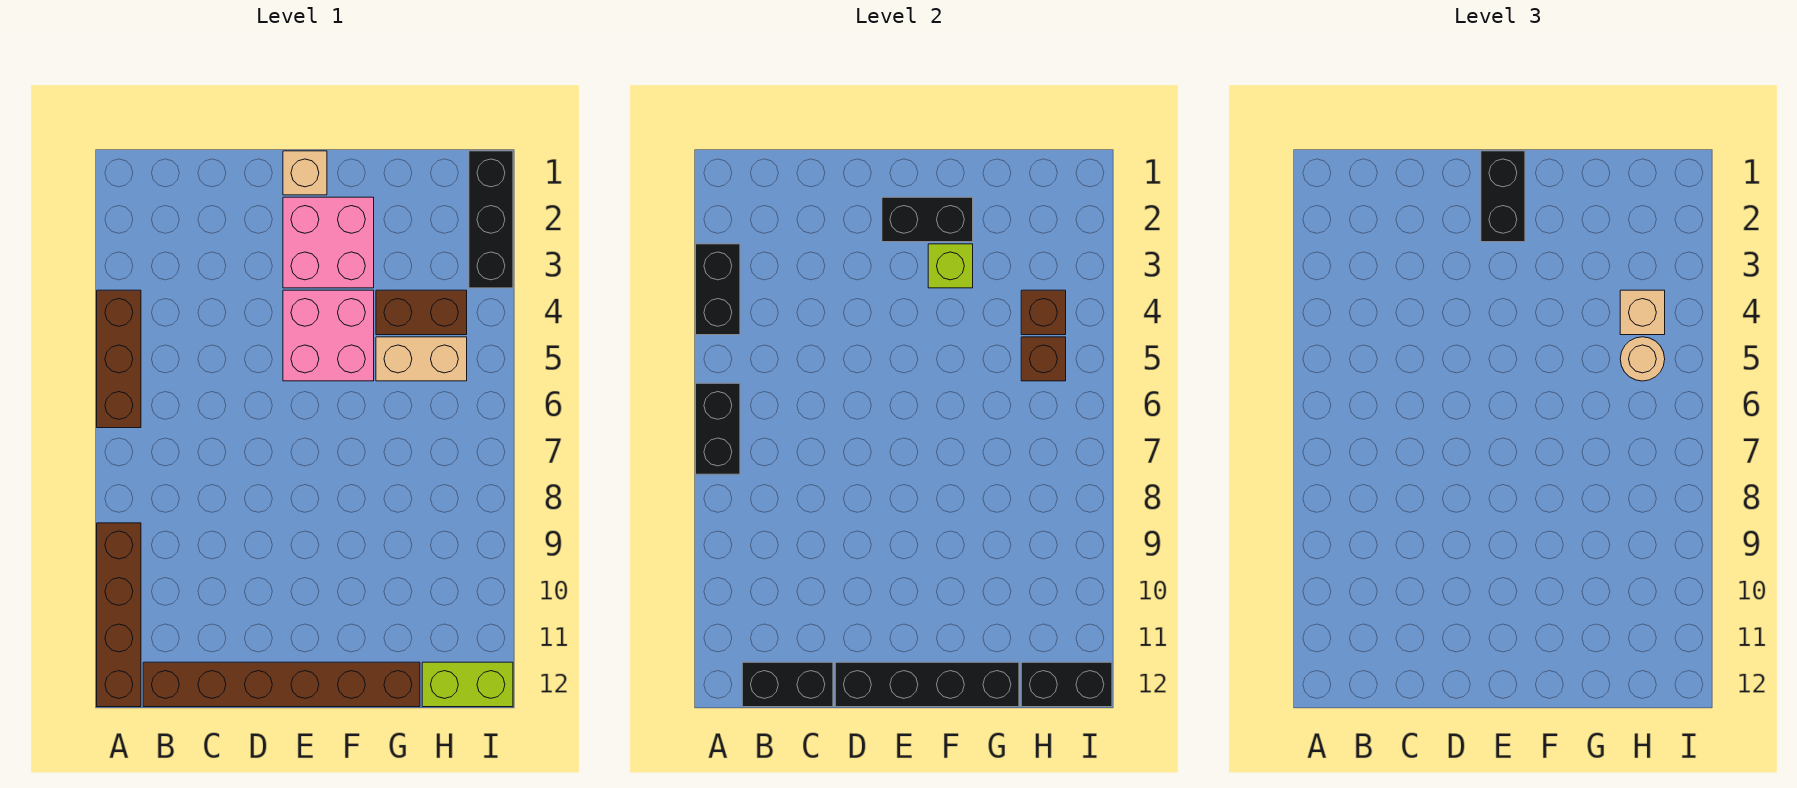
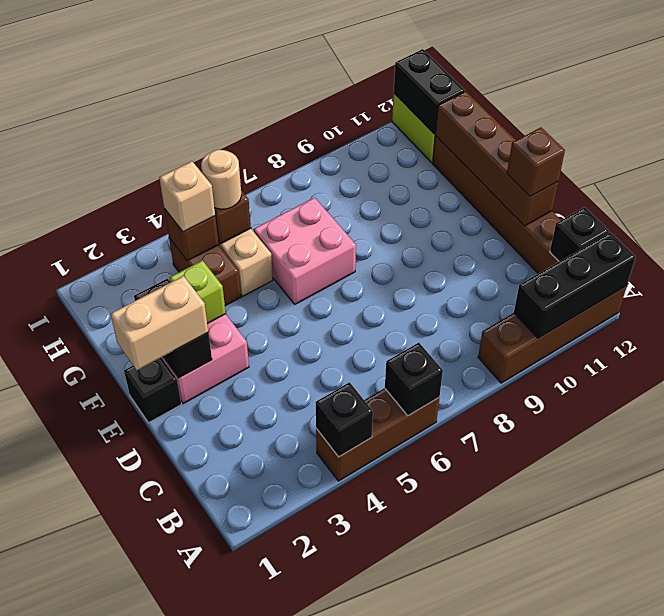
black 1x2 brick [696,244,740,335] -> black 1x1 brick [316,382,373,457]
black 1x2 brick [696,383,740,474] -> black 1x1 brick [385,343,443,416]
black 1x2 brick [742,662,833,707] -> black 1x1 brick [550,207,609,262]
black 1x4 brick [835,662,1019,707] -> brown 1x4 brick [435,91,558,226]
none -> brown 1x1 brick [507,127,565,197]
tan 1x1 brick [283,151,327,195] -> black 1x1 brick [124,358,181,423]
black 1x2 brick [1481,151,1525,242] -> tan 1x2 brick [111,276,208,370]
pink 2x2 brick [283,290,374,381] -> pink 2x2 brick moved to [253,198,356,304]
black 1x3 brick [469,151,513,288] -> black 1x3 brick moved to [514,232,636,338]

